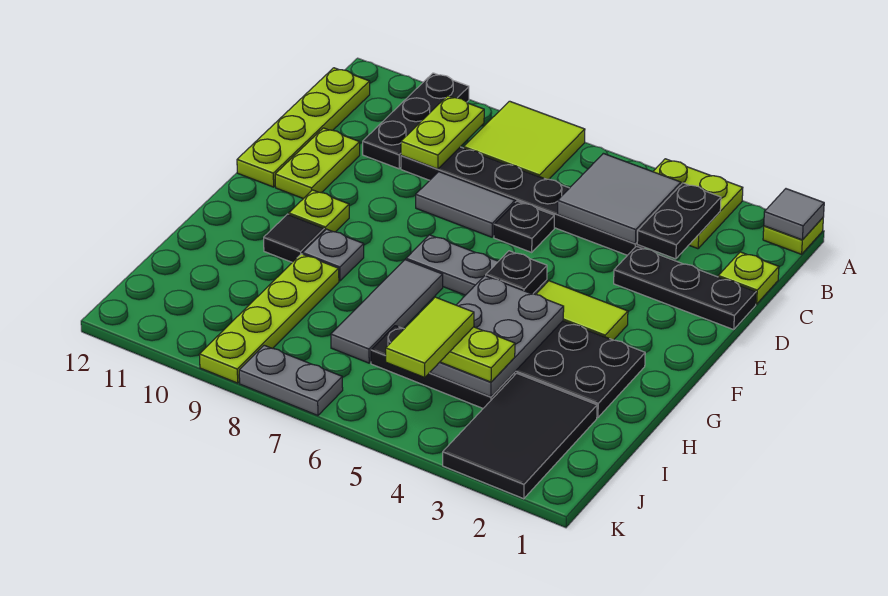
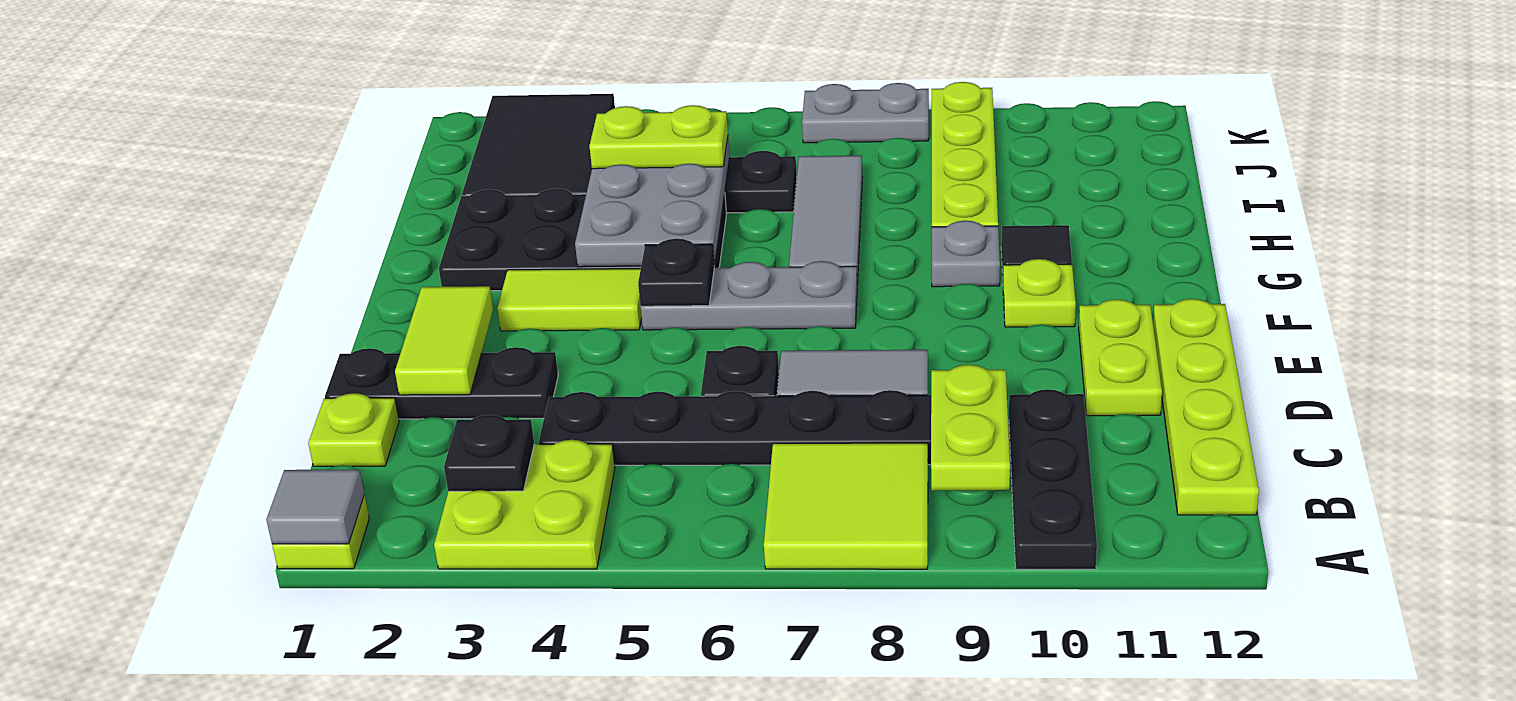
black 1x2 plate [637,183,721,259] -> black 1x1 plate [444,415,534,491]
grey 2x2 tile [558,153,681,243] -> none
lime 1x2 tile [386,297,474,377] -> lime 1x2 tile moved to [395,286,493,395]

